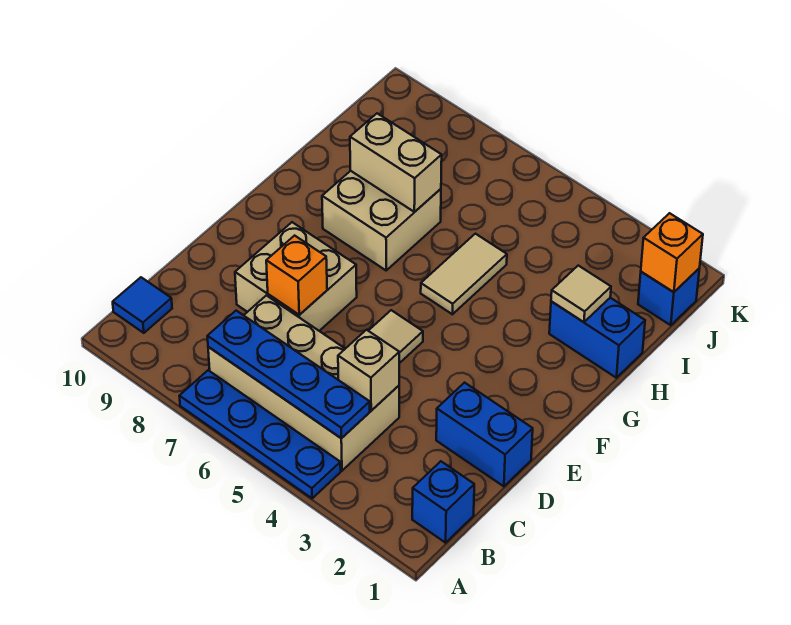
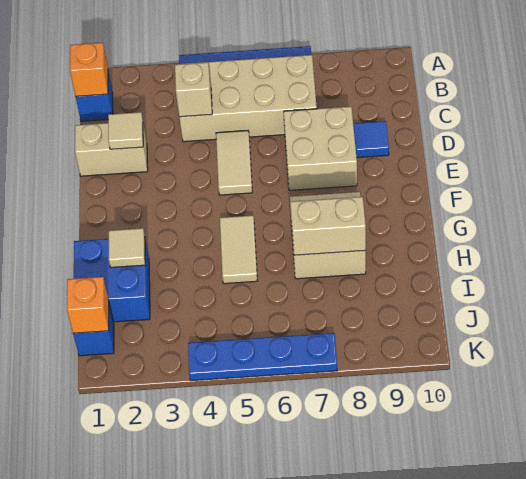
blue 1x4 plate [207,311,370,438] -> blue 1x4 plate moved to [188,333,337,381]
blue 1x1 tile [113,277,172,333] -> blue 1x1 tile moved to [353,121,389,158]
blue 1x2 brick [436,383,533,486] -> tan 1x2 brick [75,123,148,176]
none -> tan 1x1 tile [108,112,143,149]
orange 1x1 brick [266,236,327,315] -> orange 1x1 brick moved to [70,43,108,96]
blue 1x2 brick [549,298,645,378] -> blue 2x2 brick [74,239,150,322]

